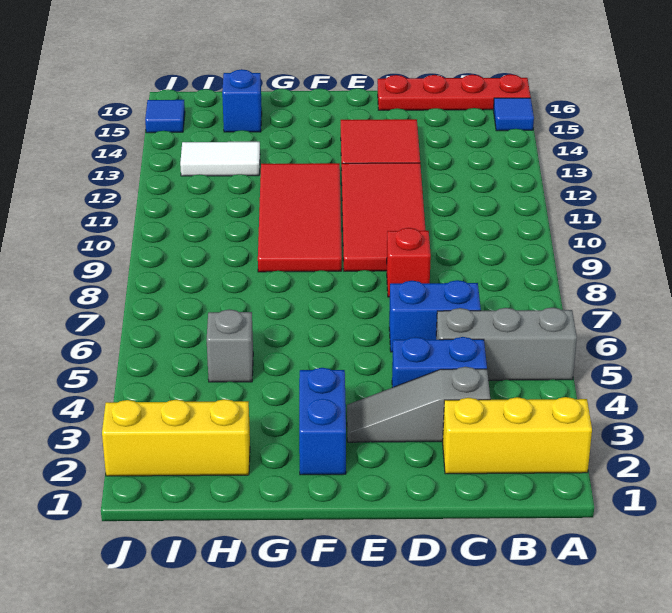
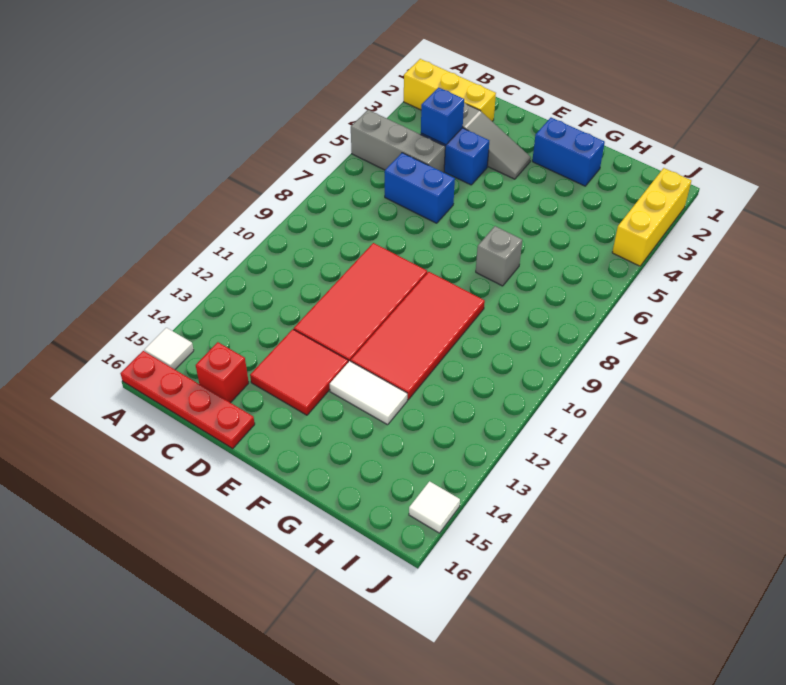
blue 1x1 tile [493,98,534,131] -> white 1x1 tile [144,328,194,369]
red 1x1 brick [387,228,431,297] -> red 1x1 brick moved to [196,342,249,403]
blue 1x2 brick [299,368,346,475] -> blue 1x2 brick turned to [532,118,605,186]
yellow 1x3 brick [102,399,250,476] -> yellow 1x3 brick turned to [612,168,691,266]
grey 1x1 brick [207,310,253,382] -> grey 1x1 brick moved to [476,226,522,286]
white 1x2 tile [180,142,260,176] -> white 1x2 tile moved to [330,361,407,425]
blue 1x1 brick [222,69,262,132] -> blue 1x1 brick moved to [421,87,464,145]
blue 1x1 tile [145,100,185,133] -> white 1x1 tile [409,481,460,533]

